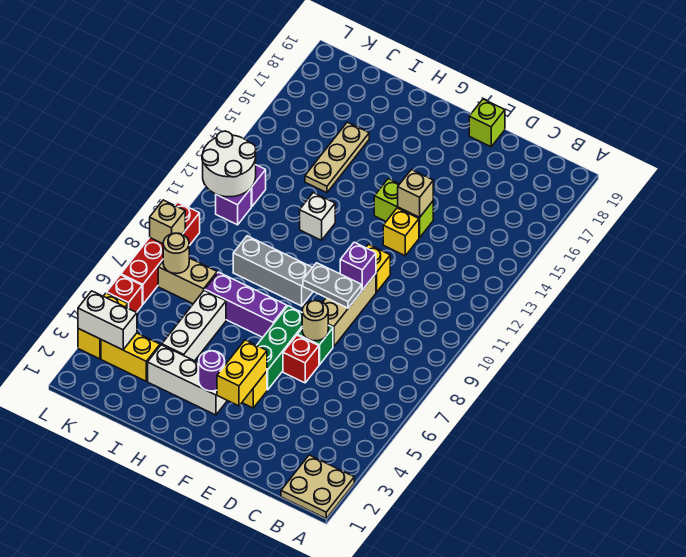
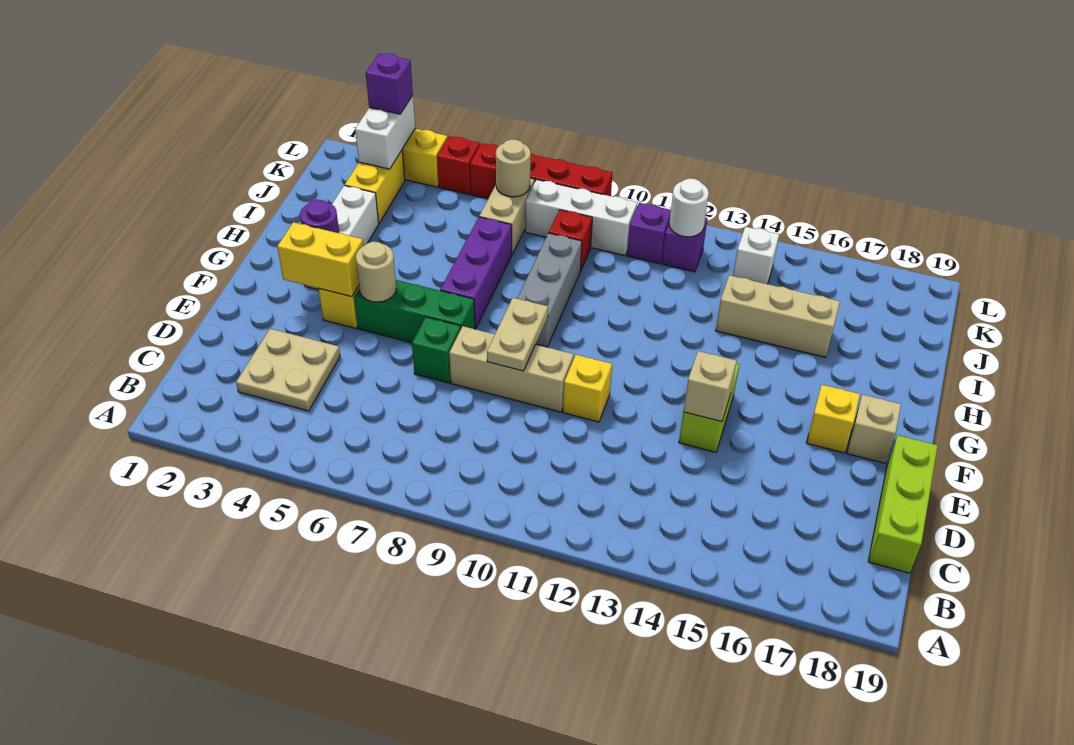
tan 2x2 plate [281,455,354,518] -> tan 2x2 plate moved to [236,329,340,411]
red 1x1 brick [283,335,319,383] -> red 1x1 brick moved to [549,210,592,271]
tan 1x1 round brick [302,301,328,341] -> tan 1x1 round brick moved to [356,242,396,302]
grey 1x2 plate [303,263,362,308] -> tan 1x2 plate [487,298,548,371]
purple 1x1 brick [340,242,376,290] -> purple 1x1 brick moved to [366,53,413,114]
yellow 1x1 brick [383,208,419,256] -> yellow 1x1 brick moved to [807,385,860,453]
lime 1x1 brick [469,99,505,147] -> lime 1x3 brick [868,435,938,573]
white 1x1 brick [300,193,335,240] -> white 1x1 brick moved to [733,227,779,284]
white 1x3 brick [162,290,226,361] -> white 1x3 brick moved to [525,179,637,256]
tan 1x3 plate [305,122,369,193] -> tan 1x3 brick [716,275,840,357]
white 2x2 round brick [202,131,256,197] -> white 1x1 round brick [669,179,709,237]
tan 1x1 brick [150,200,185,244] -> tan 1x1 brick moved to [847,395,901,463]

